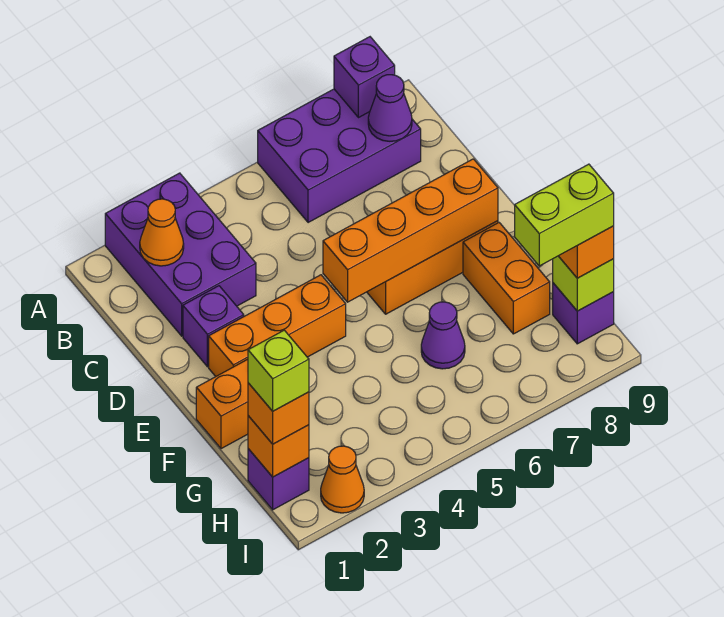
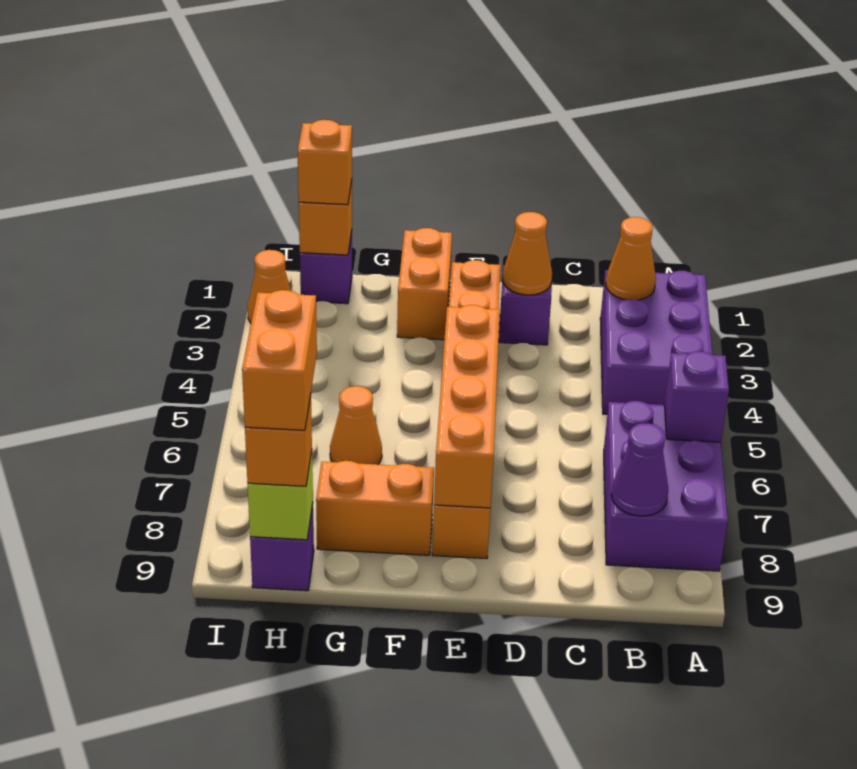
purple 2x3 brick [105,173,256,336] -> purple 2x3 brick turned to [600,270,713,414]
purple 1x1 brick [334,37,395,118] -> purple 1x1 brick moved to [665,351,729,442]
none -> orange 1x1 cone [502,212,552,295]
purple 1x1 cone [421,302,465,369] -> orange 1x1 cone [330,386,382,465]
lime 1x1 brick [248,330,309,411] -> none
lime 1x2 brick [515,164,614,266] -> orange 1x2 brick [242,290,317,430]

